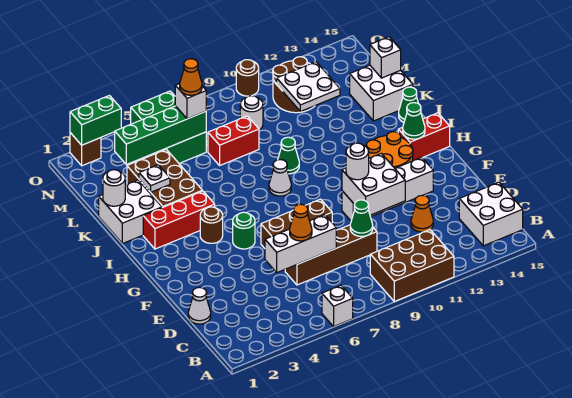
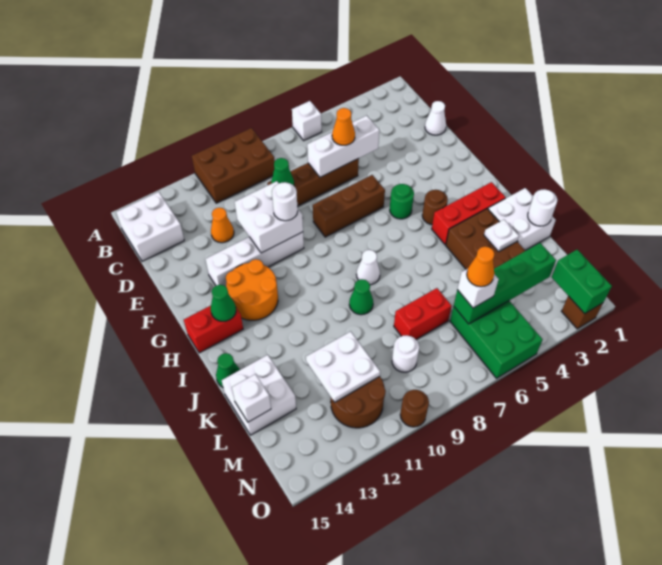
green 1x2 brick [70,96,121,145] -> green 1x2 brick turned to [552,250,612,314]

